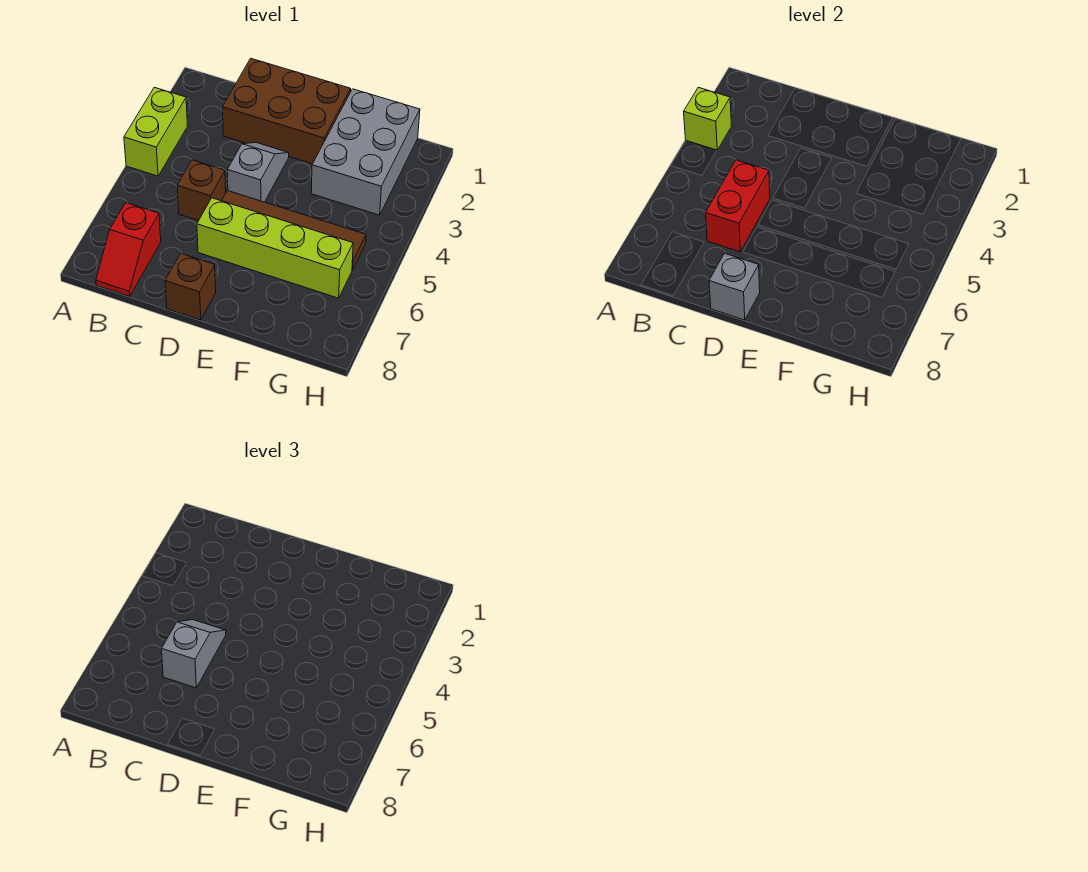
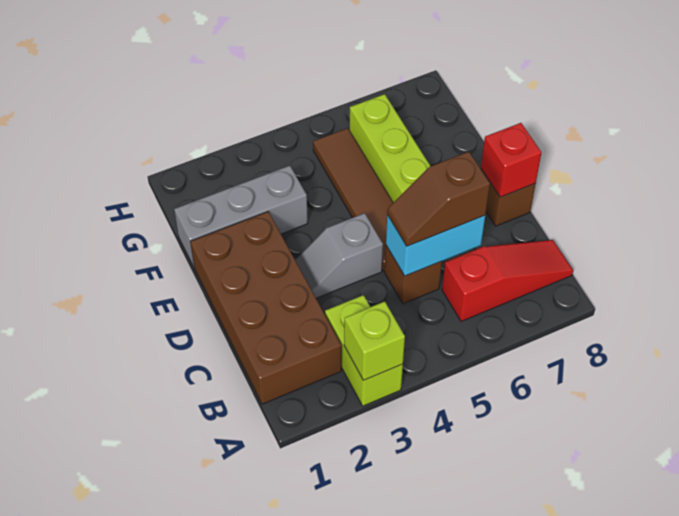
lime 1x2 brick [124,87,188,176] -> lime 1x2 brick turned to [325,295,403,406]
red 1x2 slope [96,203,161,296] -> red 1x3 slope [442,240,573,321]
brown 2x3 brick [222,59,351,164] -> brown 2x4 brick [190,212,341,404]
red 1x2 brick [706,160,770,252] -> cyan 1x2 brick [386,215,485,276]
grey 1x2 slope [162,620,226,688] -> brown 1x2 slope [387,152,490,246]
grey 1x1 brick [709,253,760,320] -> red 1x1 brick [481,123,542,197]
grey 2x3 brick [311,89,420,215] -> grey 1x3 brick [174,166,308,267]

